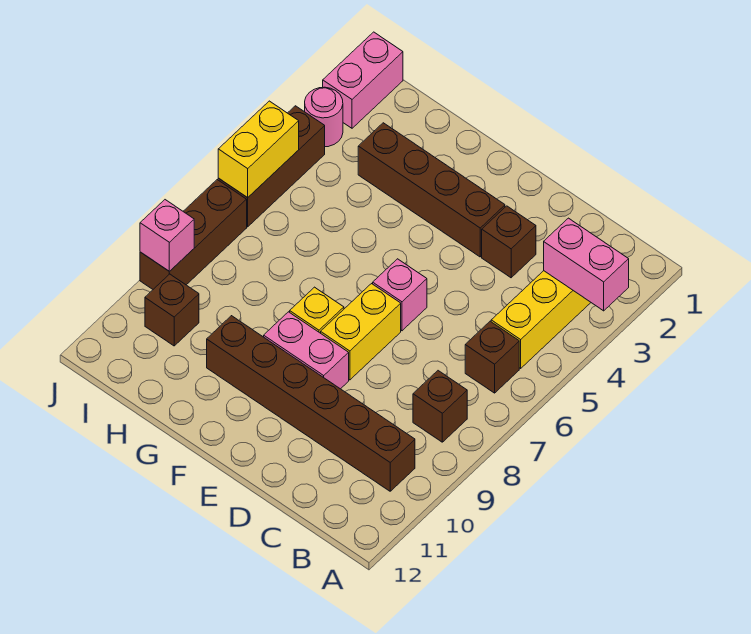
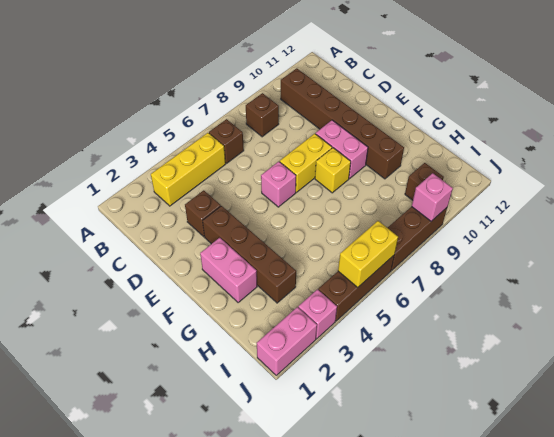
pink 1x2 brick [544,218,629,311] -> pink 1x2 brick moved to [200,238,257,302]
pink 1x1 round brick [305,87,343,147] -> pink 1x1 brick [298,289,337,339]

